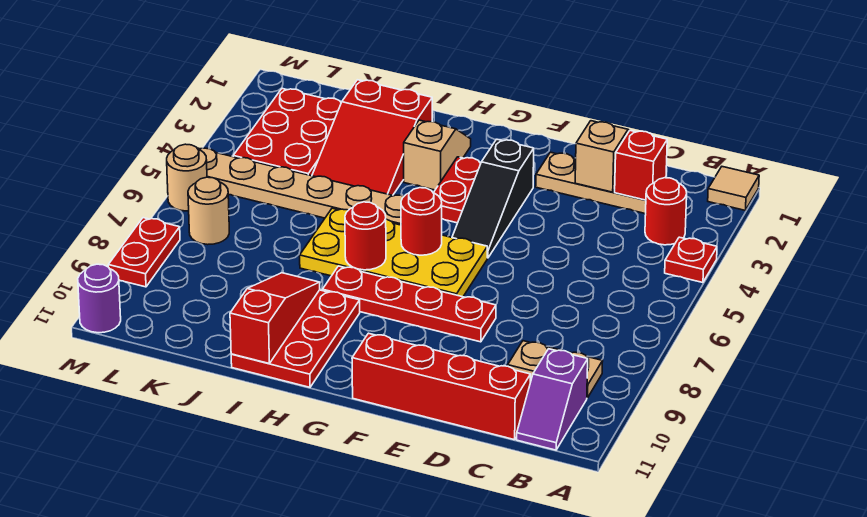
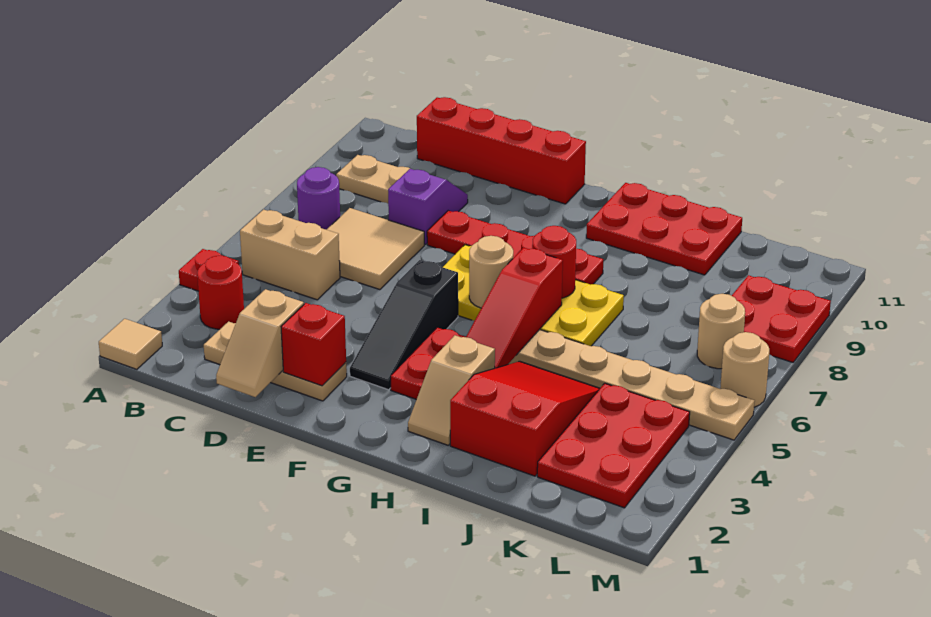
none -> tan 1x2 brick [240,210,340,300]
purple 1x2 slope [517,349,588,450] -> purple 1x2 slope moved to [388,169,468,244]
red 1x1 brick [615,131,667,200] -> red 1x1 brick moved to [281,303,346,386]
none -> tan 2x2 tile [327,208,424,290]
black 1x3 slope [452,139,534,258] -> black 1x3 slope turned to [350,260,458,390]
red 1x1 round brick [401,188,442,255] -> tan 1x1 round brick [469,236,513,308]
red 2x3 plate [231,290,360,387] -> red 2x3 plate turned to [586,183,742,275]
red 1x3 slope [230,273,320,363] -> red 1x3 slope moved to [466,248,563,368]
red 1x2 plate [108,218,180,287] -> red 2x2 plate [732,275,831,362]
purple 1x1 round brick [78,264,121,333] -> purple 1x1 round brick moved to [297,167,340,230]

